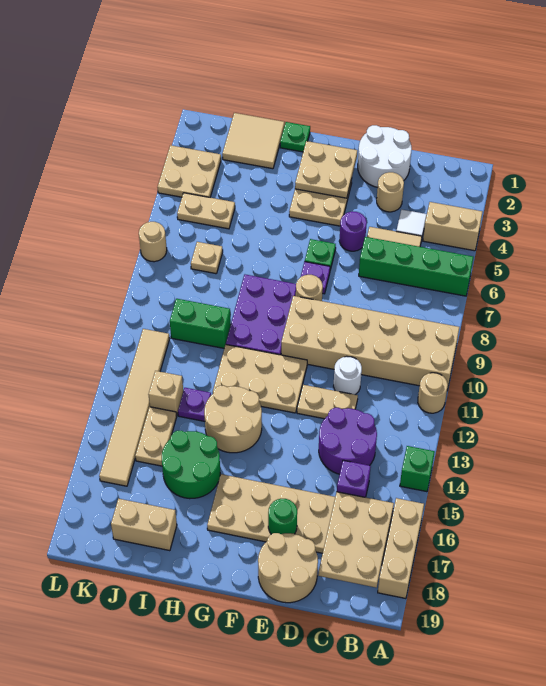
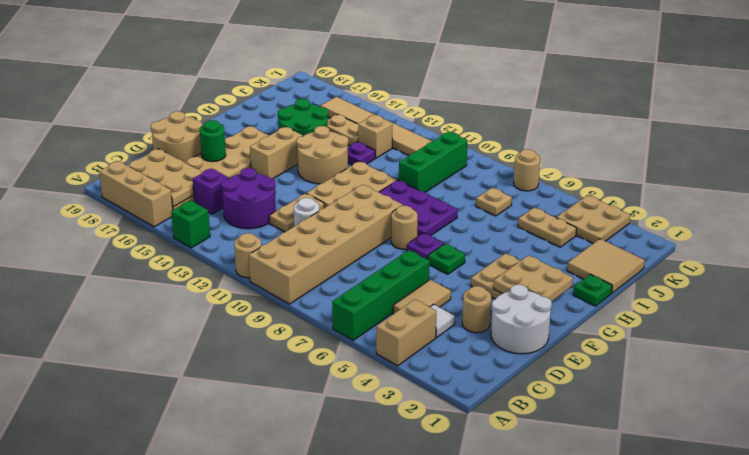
purple 1x1 round brick [339,211,367,251] -> none
green 1x2 brick [170,299,231,348] -> green 1x3 brick [399,131,468,192]
tan 1x2 brick [111,499,177,551] -> tan 1x2 brick moved to [250,127,303,179]
tan 1x2 plate [177,193,235,229] -> tan 1x2 plate turned to [518,208,576,247]

